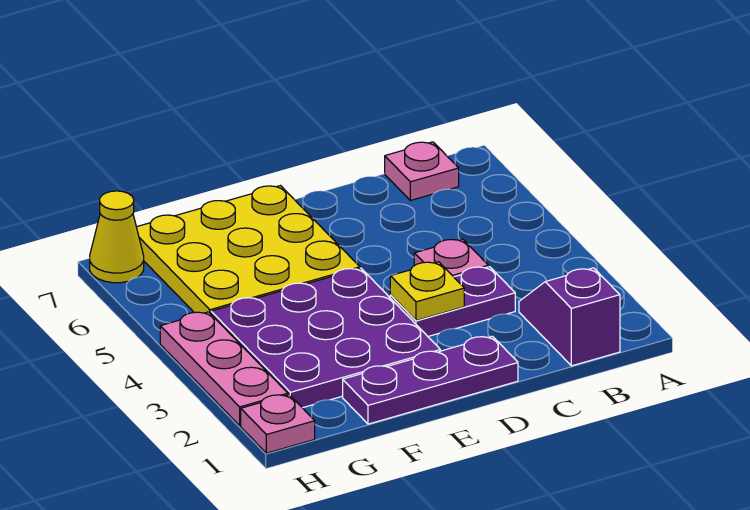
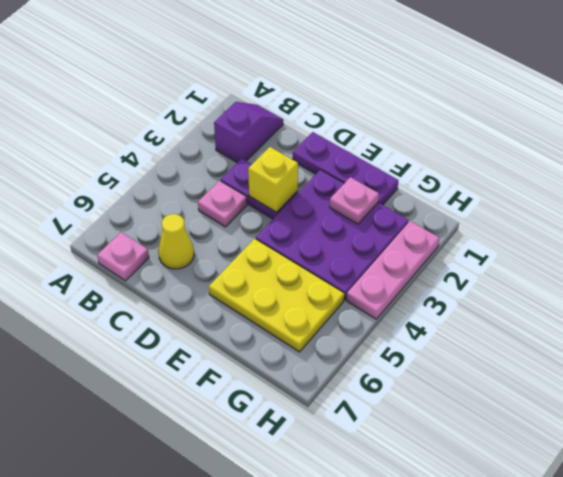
purple 1x2 slope [519,268,620,366] -> purple 1x2 slope turned to [214,102,283,163]
yellow 1x1 plate [390,262,464,321] -> yellow 1x1 brick [248,147,298,212]
yellow 3x3 plate [137,186,360,314] -> yellow 2x3 plate [209,238,344,352]
pink 1x1 plate [241,395,315,453] -> pink 1x1 plate moved to [330,177,379,224]
yellow 1x1 cone [90,191,144,283] -> yellow 1x1 cone moved to [158,214,194,269]

